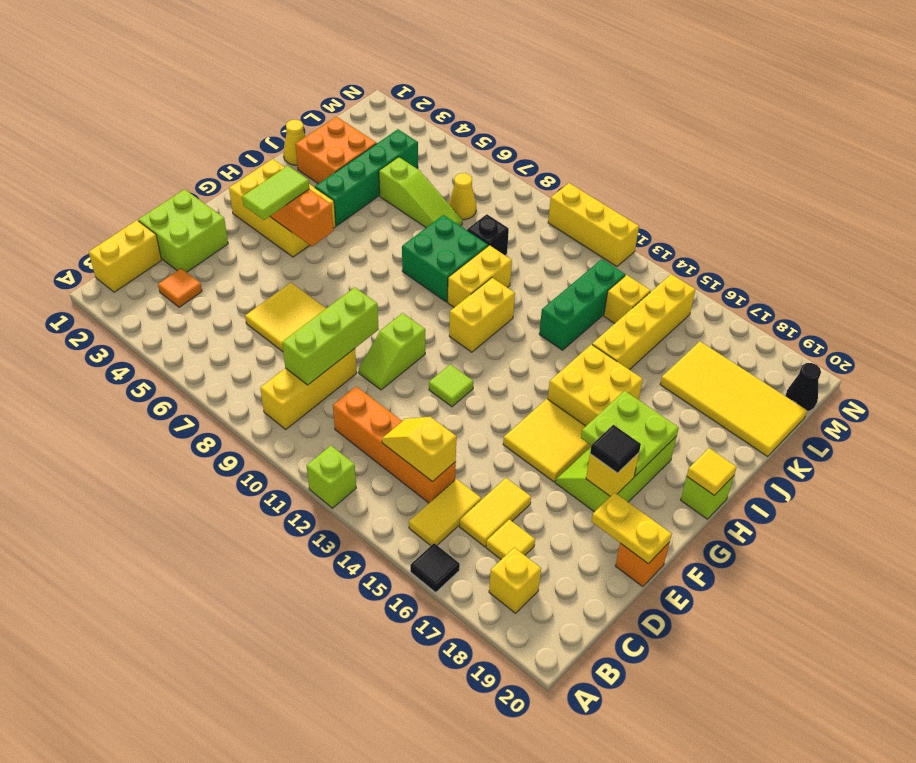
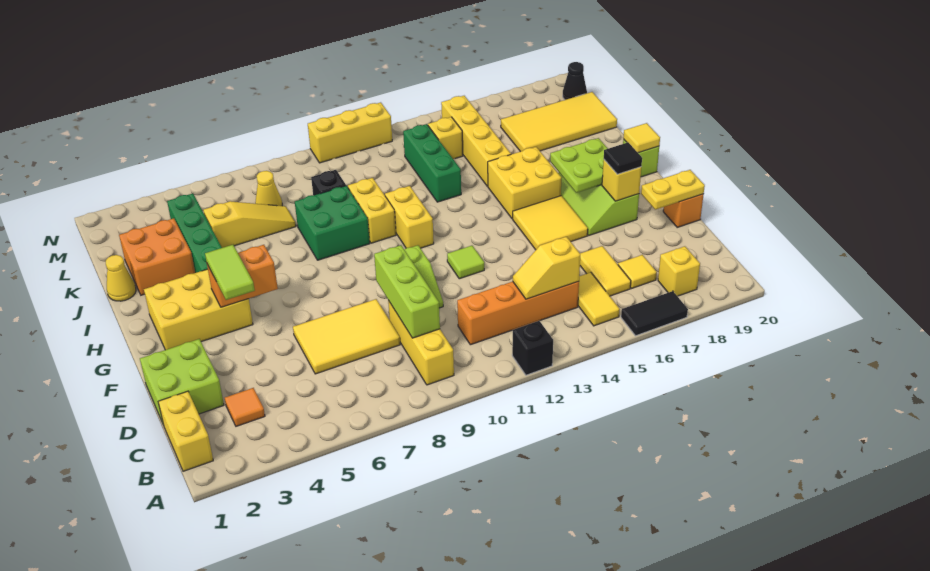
lime 1x1 brick [307,446,356,508] -> black 1x1 brick [512,321,553,375]
black 1x1 tile [410,543,460,592] -> black 1x2 tile [621,291,688,336]
lime 1x3 slope [379,157,462,228] -> yellow 1x3 slope [203,201,296,248]

